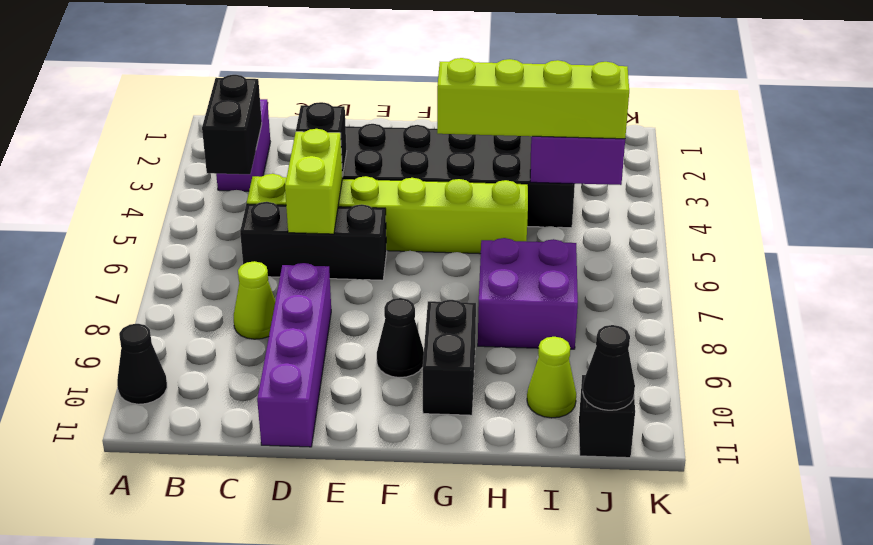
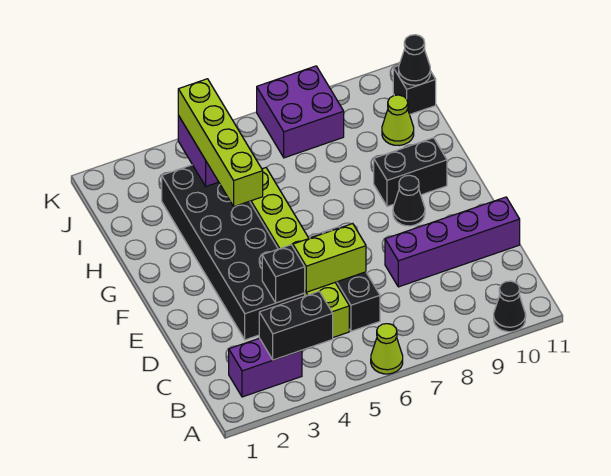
lime 1x1 cone [234,261,275,339] -> lime 1x1 cone moved to [371,324,403,374]
purple 2x2 brick [478,238,578,349] -> purple 2x2 brick moved to [257,66,344,158]

